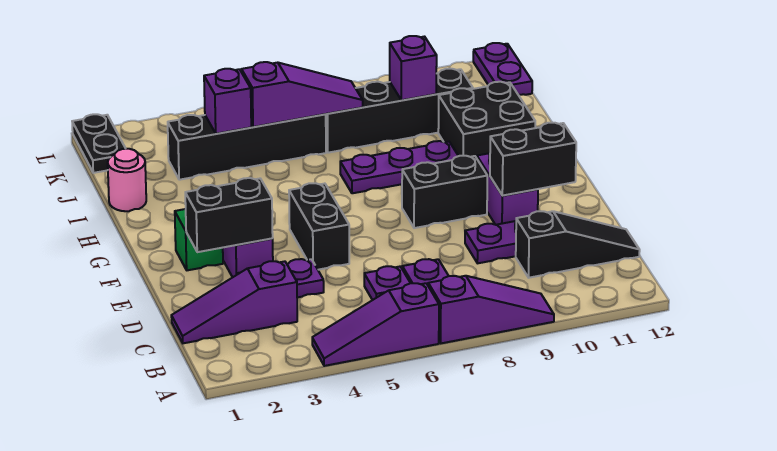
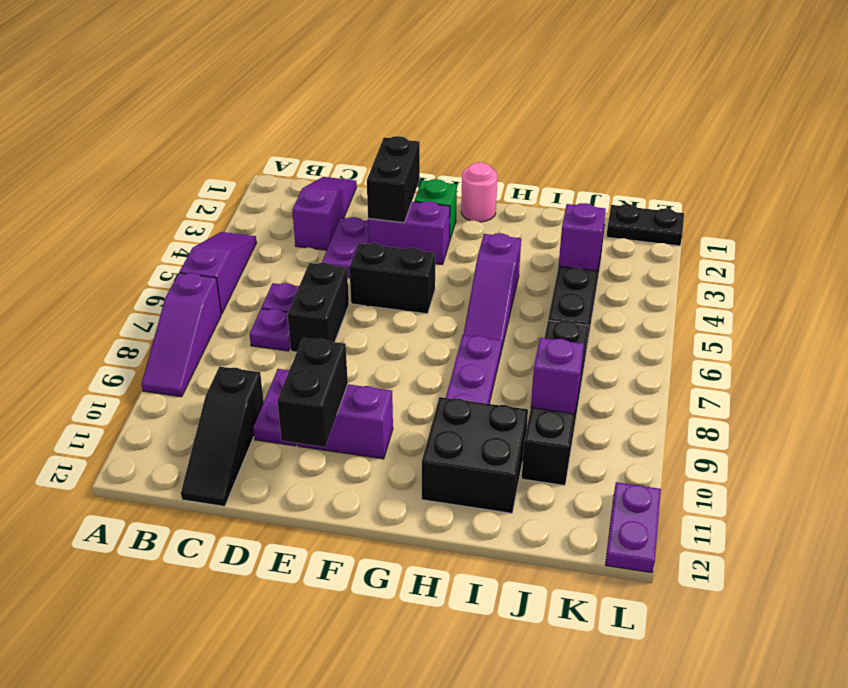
black 1x2 brick [402,156,487,228] -> black 1x2 brick moved to [288,263,349,352]
pink 1x1 round brick [108,149,146,211] -> pink 1x1 round brick moved to [461,162,497,222]
purple 1x3 slope [241,62,363,127] -> purple 1x3 slope moved to [463,233,521,351]
purple 1x2 plate [473,43,532,95] -> purple 1x2 plate turned to [606,482,661,573]

